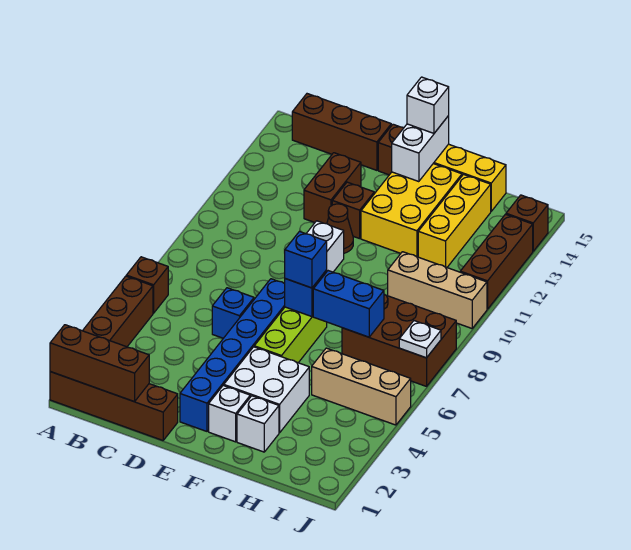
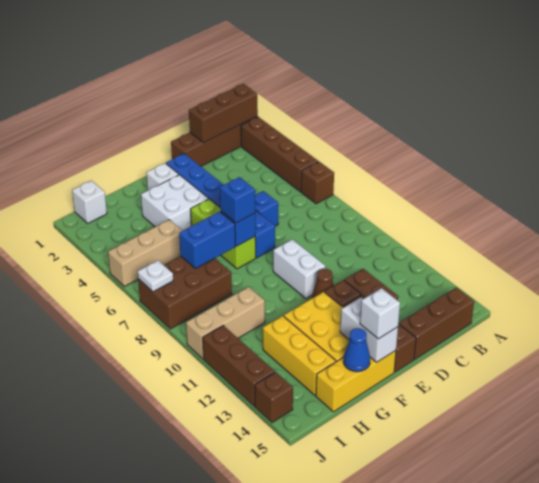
white 1x1 brick [237,396,279,452] -> white 1x1 brick moved to [72,180,107,223]
none -> blue 1x1 cone [343,328,370,372]

